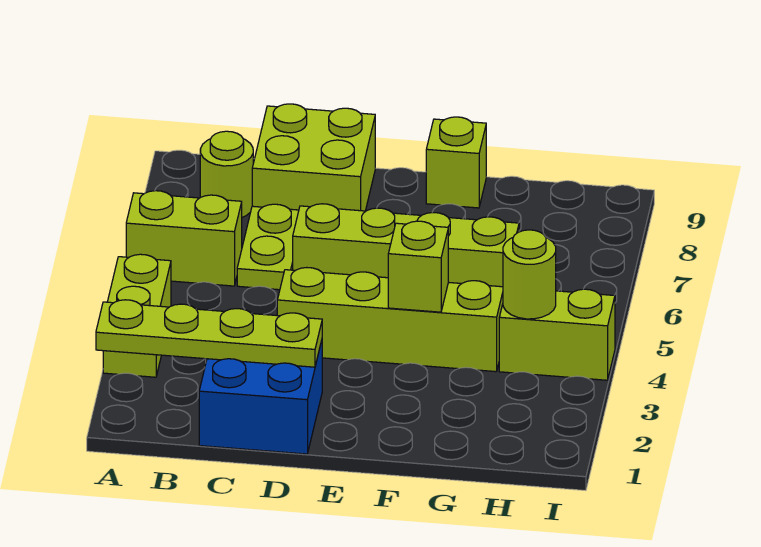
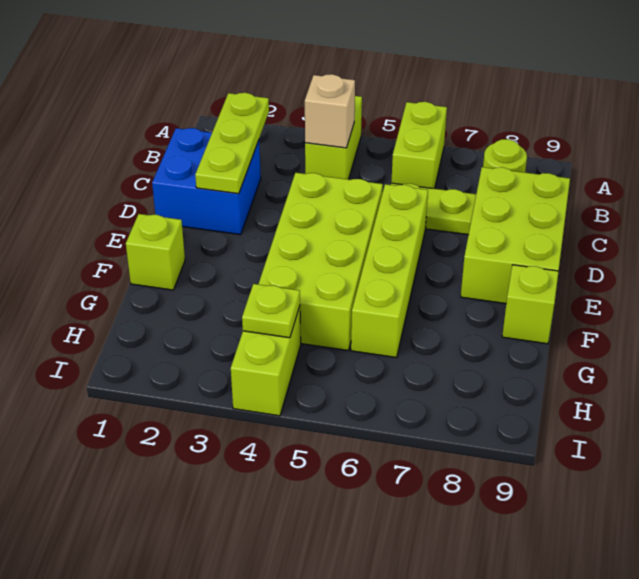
lime 1x4 plate [96,300,322,367] -> lime 1x3 plate [195,93,269,194]
lime 1x2 brick [103,254,171,377] -> lime 1x2 brick turned to [305,96,362,179]
none -> tan 1x1 brick [305,74,355,148]
lime 2x2 brick [252,104,375,211] -> lime 2x3 brick [461,167,570,304]
lime 1x4 brick [277,268,503,372] -> lime 2x4 brick [259,173,383,351]
lime 1x1 brick [388,221,448,312] -> lime 1x1 brick moved to [126,214,185,290]
lime 1x1 round brick [503,230,556,319] -> lime 1x1 plate [242,284,300,338]

